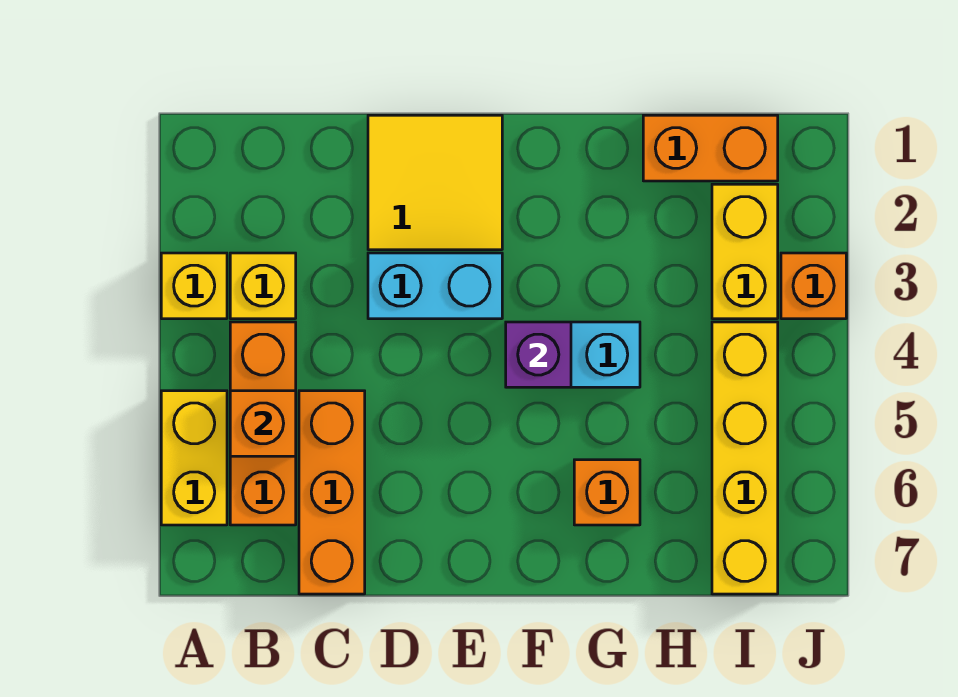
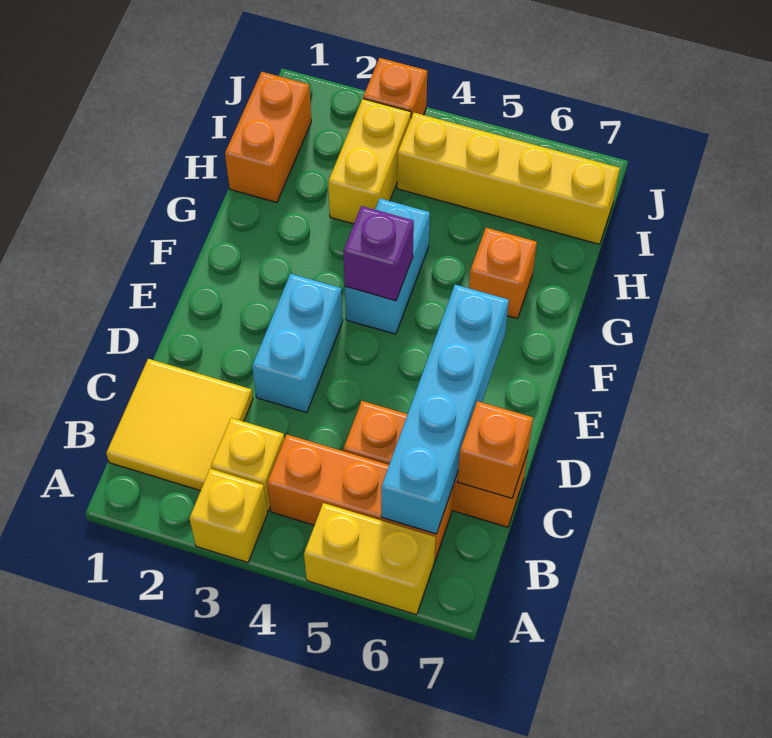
orange 1x1 brick [230,391,296,456] -> orange 1x1 brick moved to [457,401,533,498]
none -> cyan 1x4 brick [381,285,509,534]
yellow 2x2 tile [368,115,502,250] -> yellow 2x2 tile moved to [106,359,253,491]
yellow 1x2 brick [712,184,778,319] -> yellow 1x2 brick turned to [328,99,411,224]

